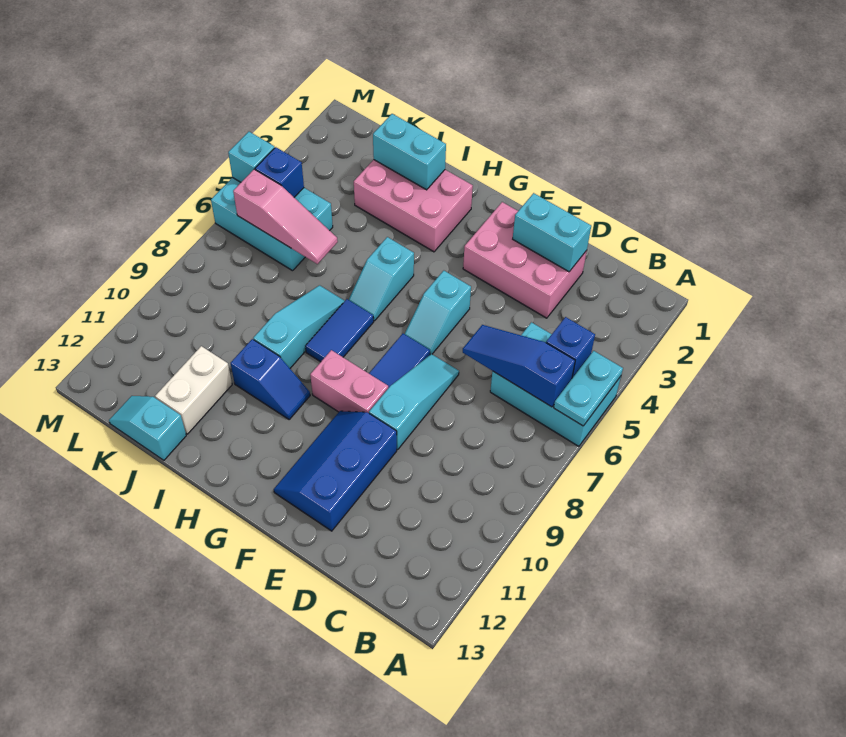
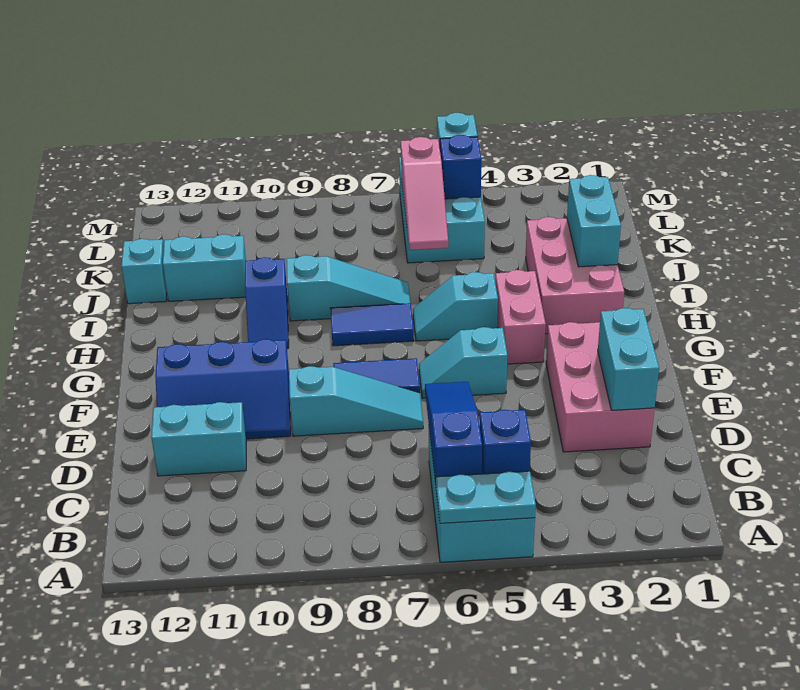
none -> cyan 1x2 brick [151,402,246,476]
blue 2x3 slope [274,411,397,531] -> blue 2x3 slope turned to [155,339,291,439]
pink 1x2 brick [310,350,388,413] -> pink 1x2 brick moved to [495,270,546,364]
white 1x2 brick [155,346,232,434] -> cyan 1x2 brick [163,234,246,301]

